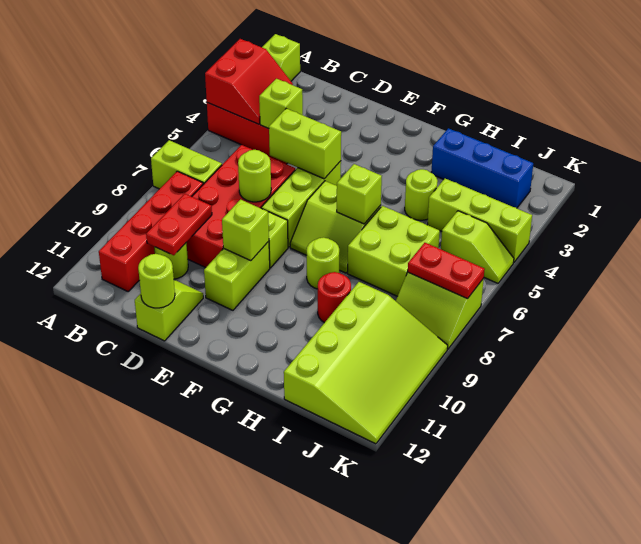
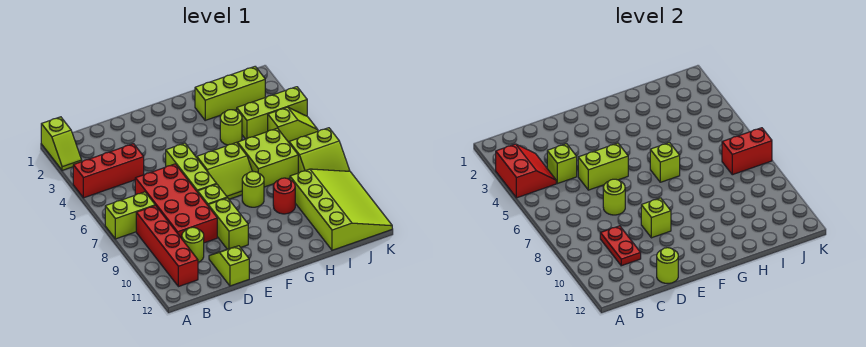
blue 1x3 brick [431,128,533,208] -> lime 1x3 brick [195,67,265,120]
red 1x2 plate [408,243,485,299] -> red 1x2 brick [722,128,772,175]

